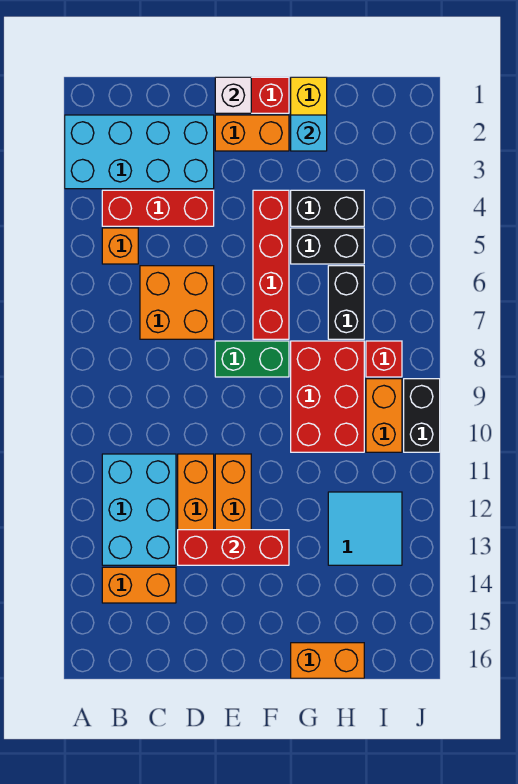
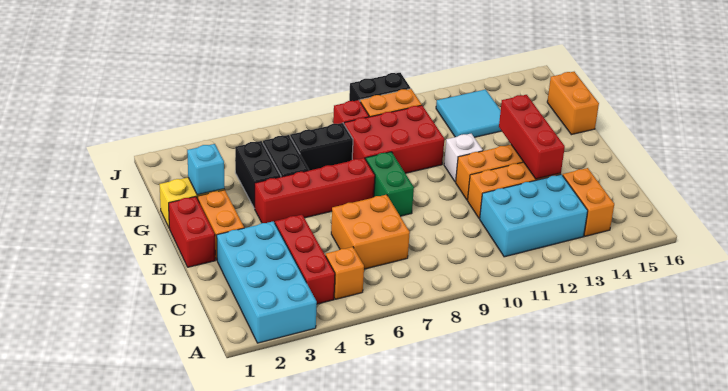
white 1x1 brick [215,77,251,113] -> white 1x1 brick moved to [444,134,483,182]

